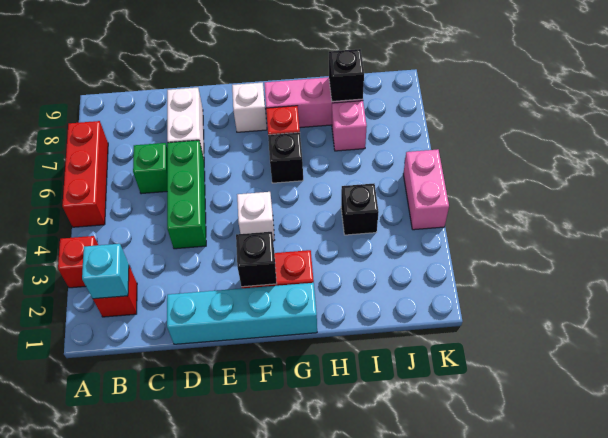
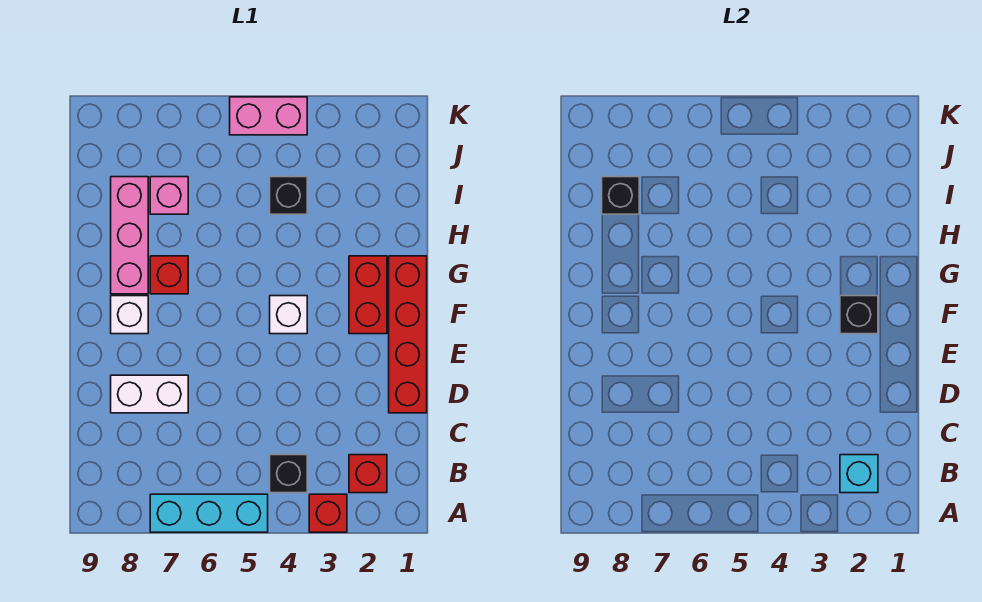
red 1x3 brick [62,121,108,227] -> cyan 1x3 brick [150,494,268,532]
green 1x1 brick [133,143,167,194] -> none
cyan 1x4 brick [167,283,317,344] -> red 1x4 brick [389,256,427,413]
green 1x3 brick [167,140,206,249] -> none
black 1x1 brick [268,132,303,183] -> black 1x1 brick moved to [270,455,307,493]

